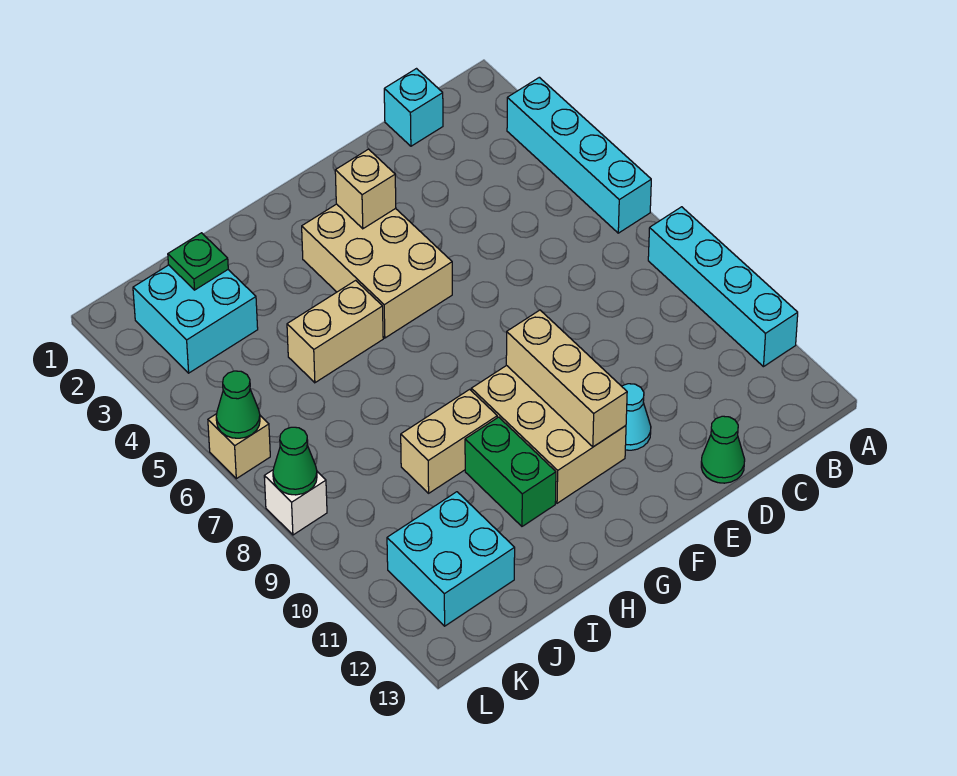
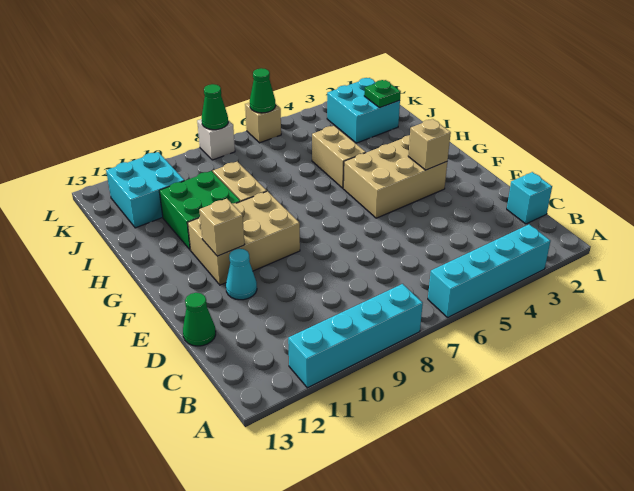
tan 1x3 brick [506,310,627,447] -> tan 1x1 brick [199,199,245,256]
green 1x2 brick [465,417,556,526] -> green 2x2 brick [159,171,240,250]

